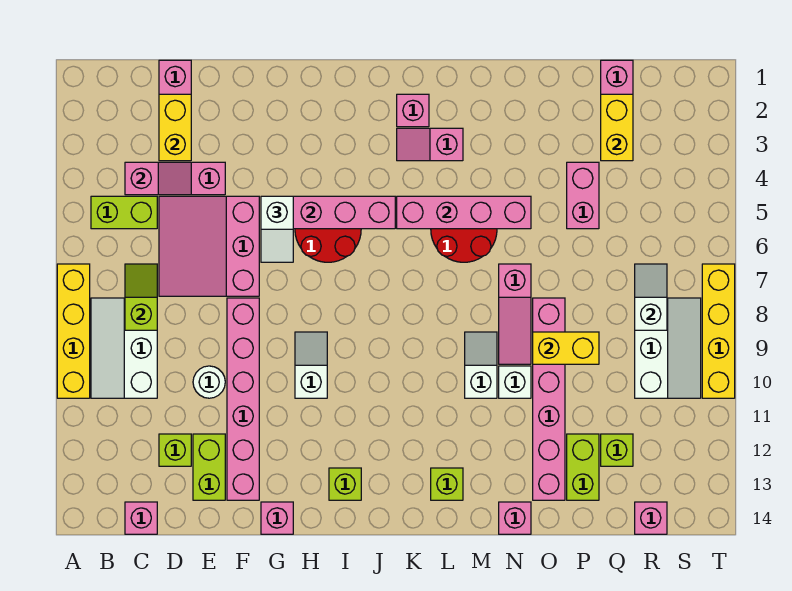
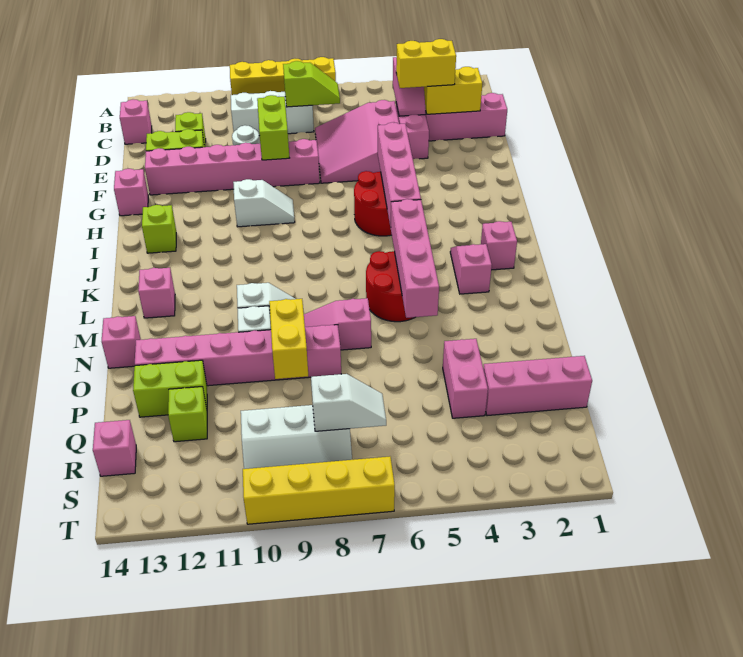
lime 1x2 brick [91,196,157,229] -> lime 1x2 brick moved to [257,95,289,160]
pink 3x3 slope [159,196,259,296] -> pink 3x3 slope turned to [315,100,399,183]
white 1x2 slope [261,196,293,262] -> none
lime 1x1 brick [431,468,463,500] -> pink 1x1 brick [138,268,175,318]
pink 1x2 brick [567,162,599,229] -> pink 1x2 brick turned to [443,339,488,418]
yellow 1x2 brick [601,94,633,161] -> yellow 1x2 brick moved to [396,39,456,88]

